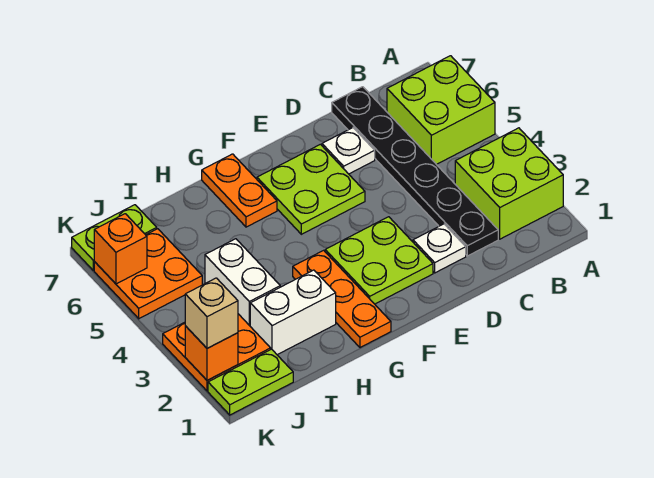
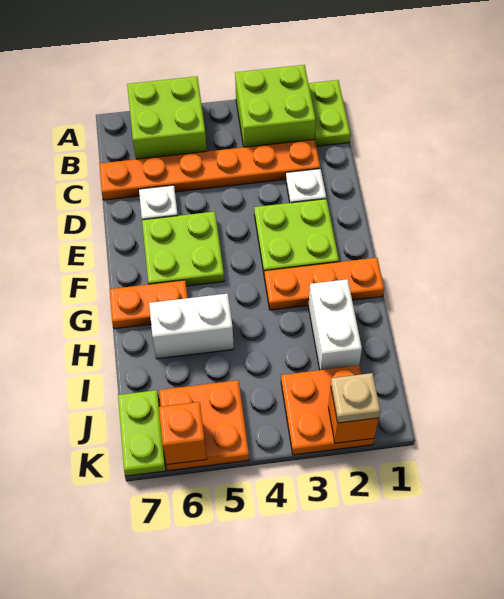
black 1x6 plate [332,87,498,256] -> orange 1x6 plate [99,139,320,200]
white 1x2 brick [205,239,280,326] -> white 1x2 brick moved to [149,294,234,359]
lime 1x2 plate [208,349,293,415] -> lime 1x2 plate moved to [309,80,350,146]
tan 1x1 brick [185,278,238,348] -> tan 1x1 plate [331,373,380,423]

